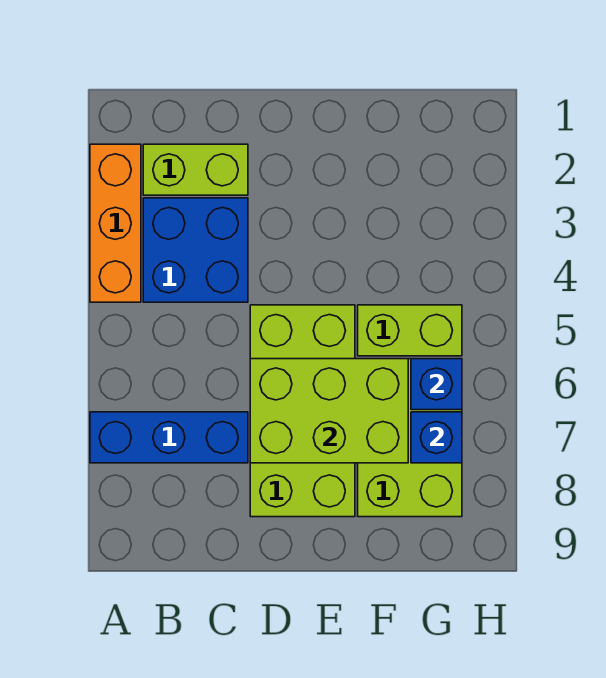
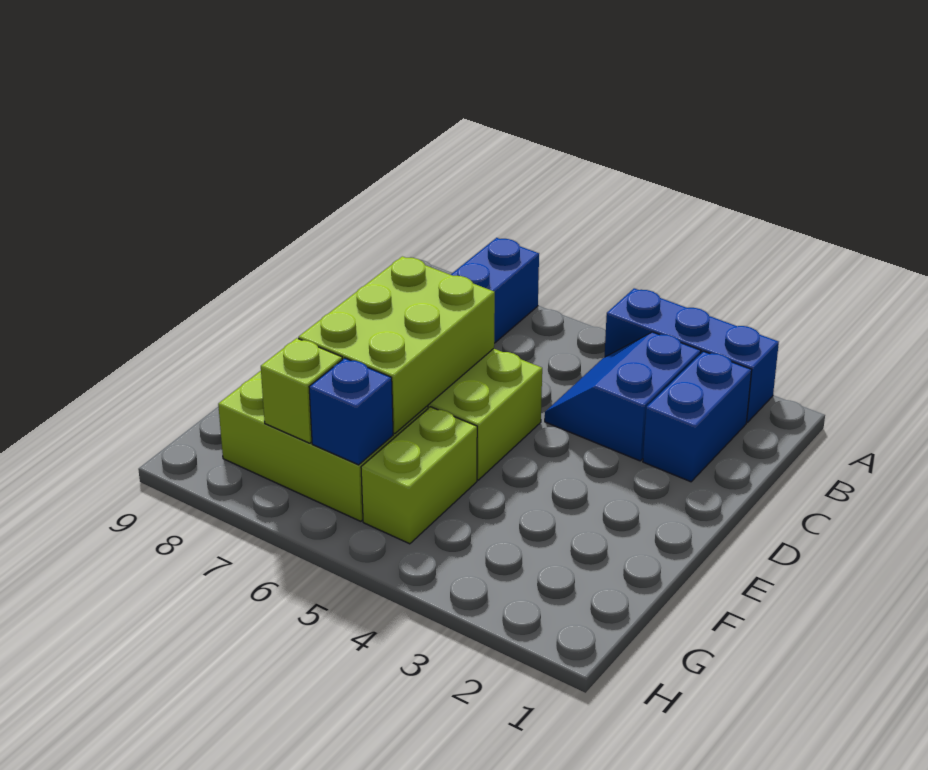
orange 1x3 brick [90,144,141,302] -> blue 1x3 brick [605,288,779,422]
lime 1x2 brick [143,144,248,195] -> blue 1x2 brick [643,351,752,482]
blue 2x2 brick [143,198,248,302] -> blue 2x2 slope [545,332,701,461]
blue 1x1 brick [411,412,462,463] -> lime 1x1 brick [261,338,342,443]

